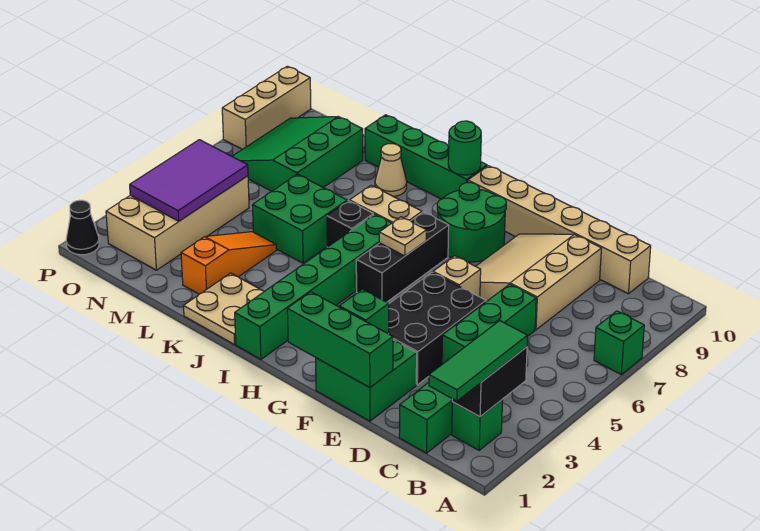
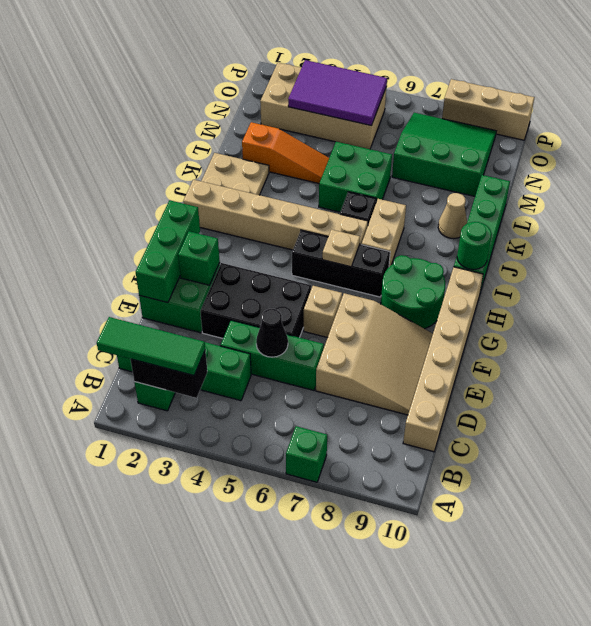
tan 3x3 slope [476,234,601,330] -> tan 3x3 slope turned to [316,293,433,415]
green 1x6 brick [235,214,391,359] -> tan 1x6 brick [183,180,368,250]
black 1x1 cone [66,200,99,255] -> black 1x1 cone moved to [256,309,288,357]

